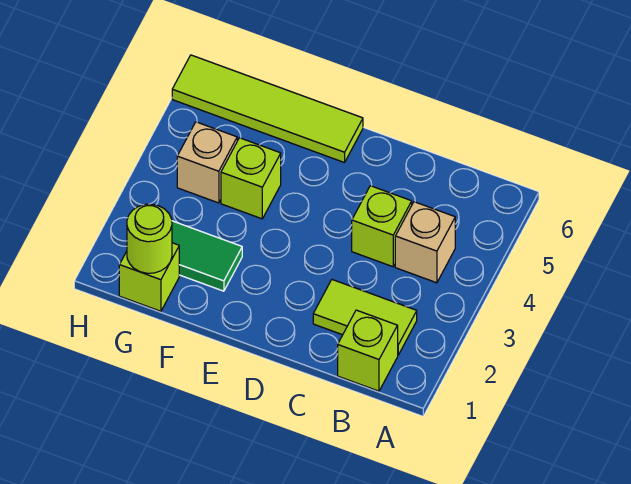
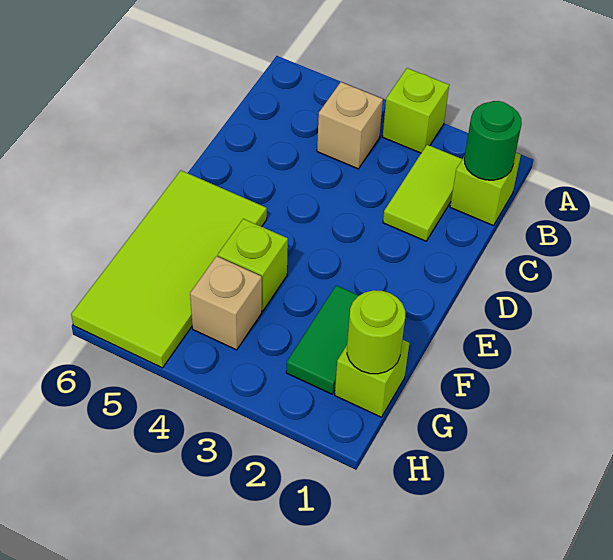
none -> green 1x1 round brick [464,101,522,180]
lime 1x1 brick [352,186,412,267] -> lime 1x1 brick moved to [383,68,449,153]
lime 1x4 tile [172,55,363,163] -> lime 2x4 tile [71,171,267,368]

